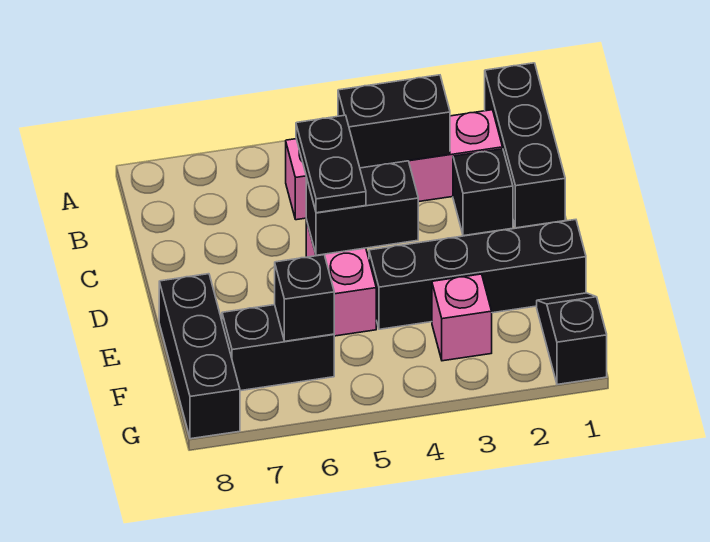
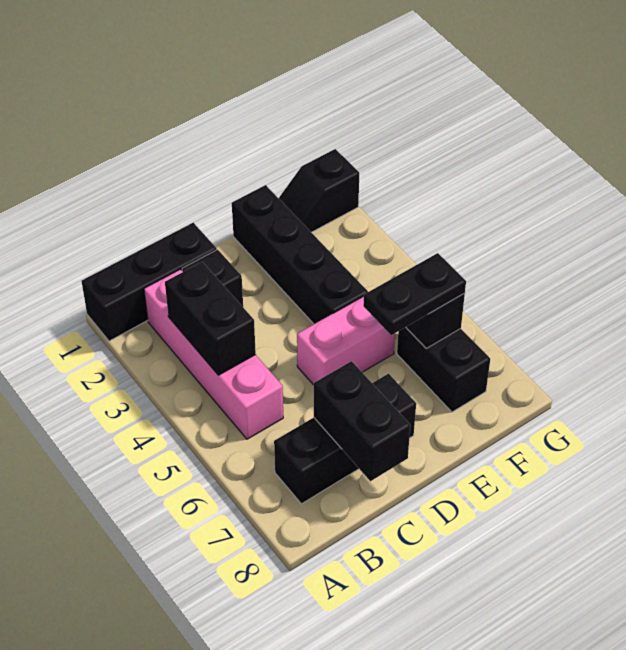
black 1x2 plate [296,115,366,213] -> black 1x2 plate moved to [363,253,466,335]
black 1x2 brick [306,161,418,255] -> black 1x2 brick moved to [314,361,410,481]
black 1x3 brick [159,274,240,439] -> black 1x3 brick moved to [274,374,416,504]
pink 1x1 brick [432,274,492,361] -> none

